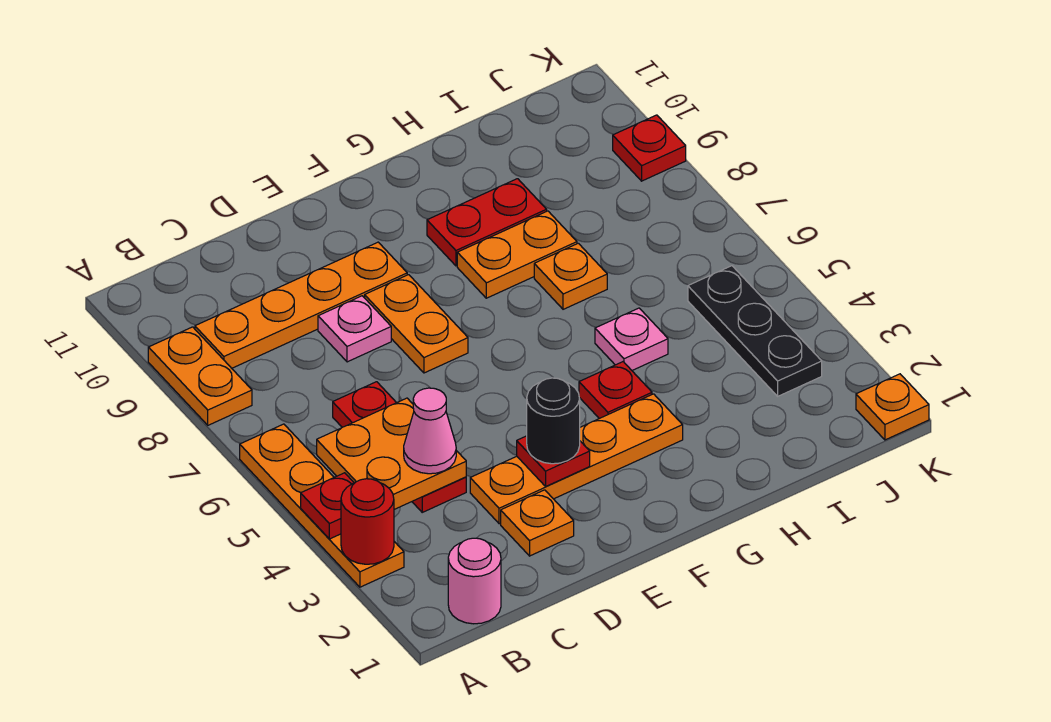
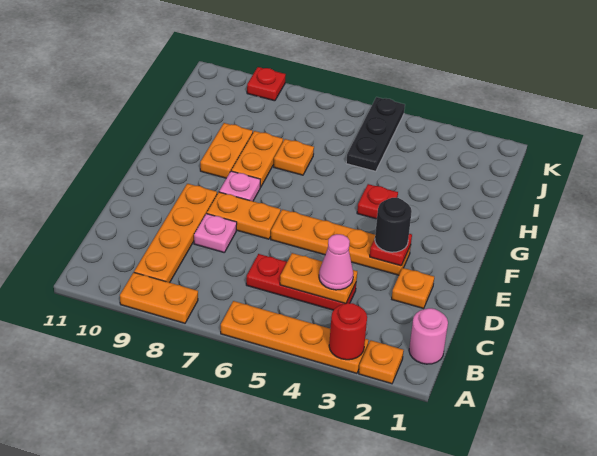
red 1x1 plate [301,473,354,539] -> none
orange 2x2 plate [317,398,466,509] -> orange 1x2 plate [280,253,357,304]
orange 1x4 plate [470,394,683,524] -> orange 1x4 plate turned to [271,209,411,275]
red 1x2 plate [427,179,547,266] -> orange 1x2 plate [200,123,253,178]
pink 1x1 plate [595,308,668,370] -> pink 1x1 plate moved to [219,171,260,201]
black 1x3 plate [688,266,822,396] -> black 1x3 plate turned to [346,97,405,171]
orange 1x1 plate [856,374,929,440] -> orange 1x1 plate moved to [359,340,404,384]

